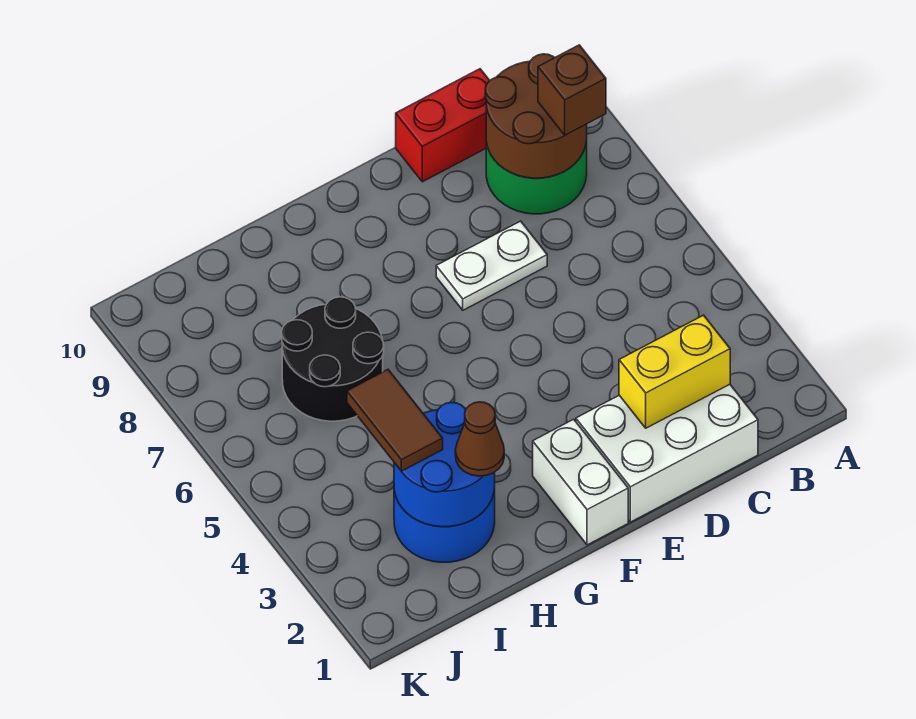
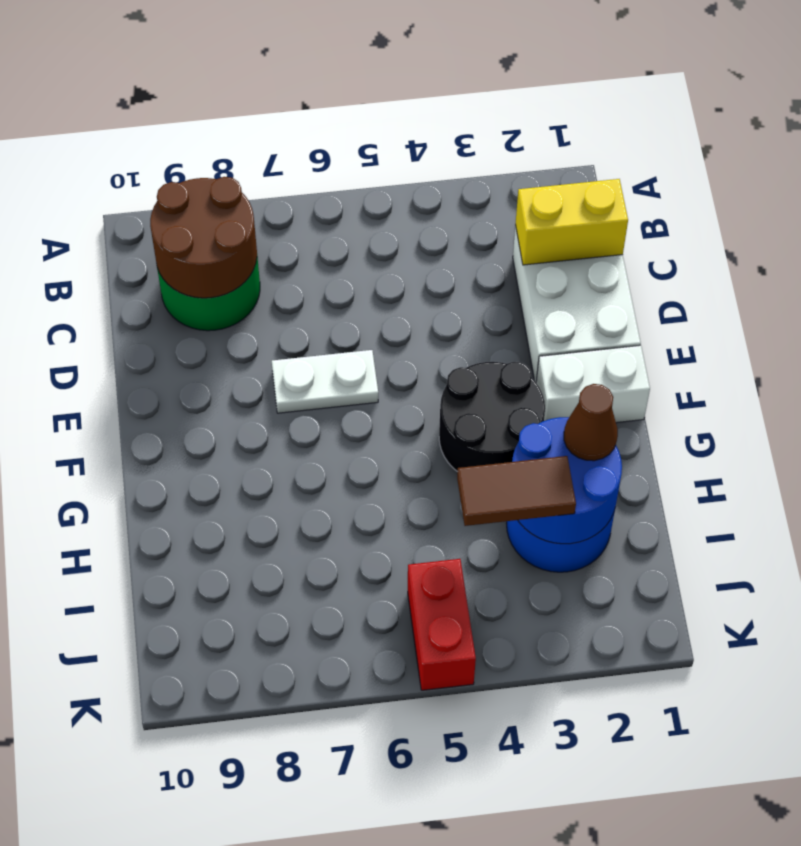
brown 1x1 brick [538,45,606,135] -> none
yellow 1x2 brick [619,315,730,428] -> yellow 1x2 brick turned to [515,179,628,265]
red 1x2 brick [396,69,490,182] -> red 1x2 brick moved to [408,559,476,690]
white 1x2 plate [436,221,547,310] -> white 1x2 plate turned to [272,350,378,413]
black 2x2 round brick [282,297,384,421] -> black 2x2 round brick moved to [439,362,545,472]

